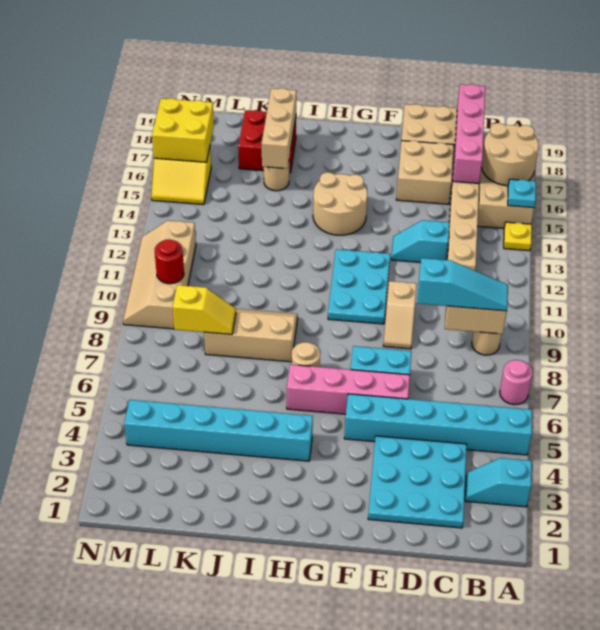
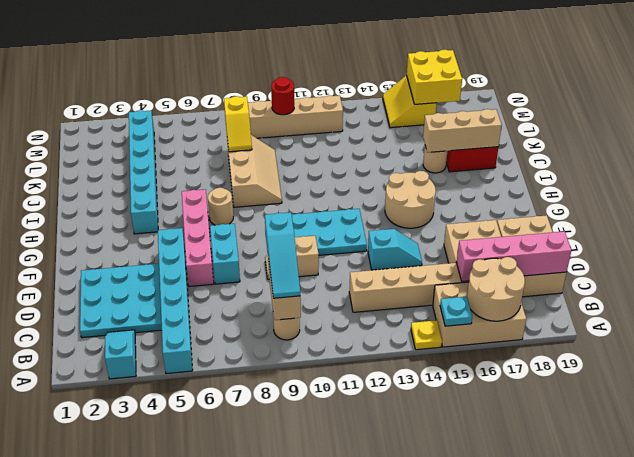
pink 1x1 round brick [500,360,532,405] -> none
cyan 1x2 slope [391,220,449,263] -> cyan 1x2 slope turned to [368,229,422,270]

